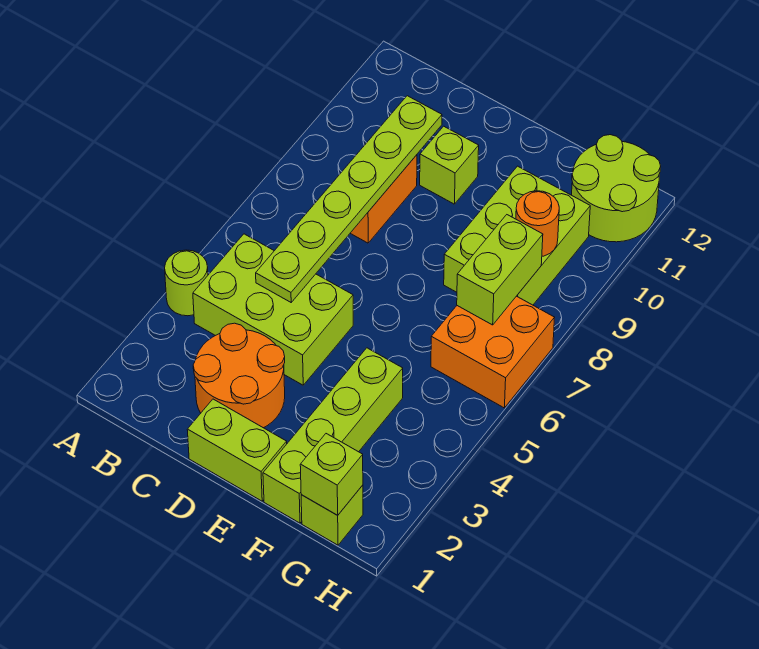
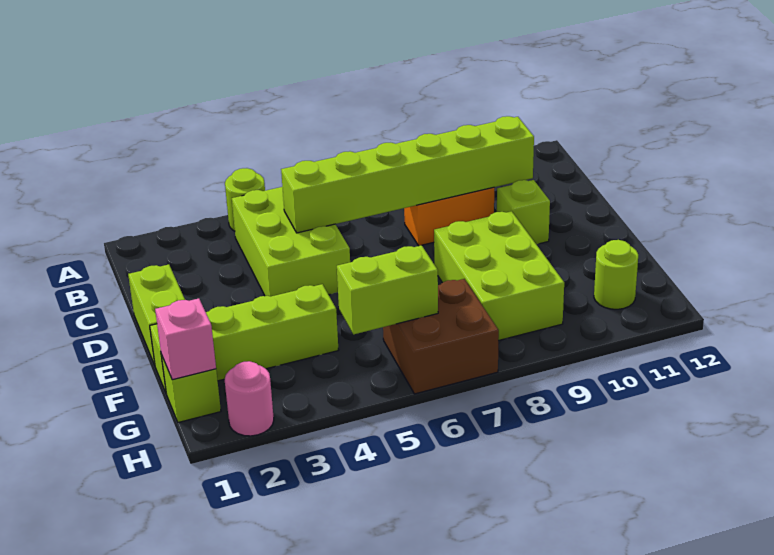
orange 2x2 round brick [193,323,285,428] -> none
lime 1x6 plate [256,96,442,302] -> lime 1x6 brick [281,116,534,233]
lime 2x3 brick [444,166,590,305] -> lime 2x3 brick turned to [434,211,564,341]
lime 1x1 brick [300,434,363,515] -> pink 1x1 brick [155,298,216,380]
orange 2x2 brick [431,296,555,408] -> brown 2x2 brick [383,279,499,394]
lime 1x2 brick [457,215,543,325] -> lime 1x2 brick moved to [337,245,438,334]
orange 1x1 round brick [516,191,559,256] -> none
lime 2x2 round brick [572,135,661,242] -> lime 1x1 round brick [594,240,638,309]
none -> pink 1x1 round brick [224,361,274,436]

